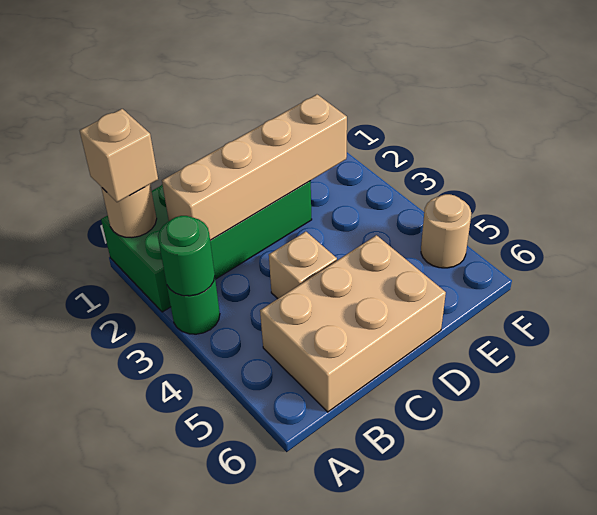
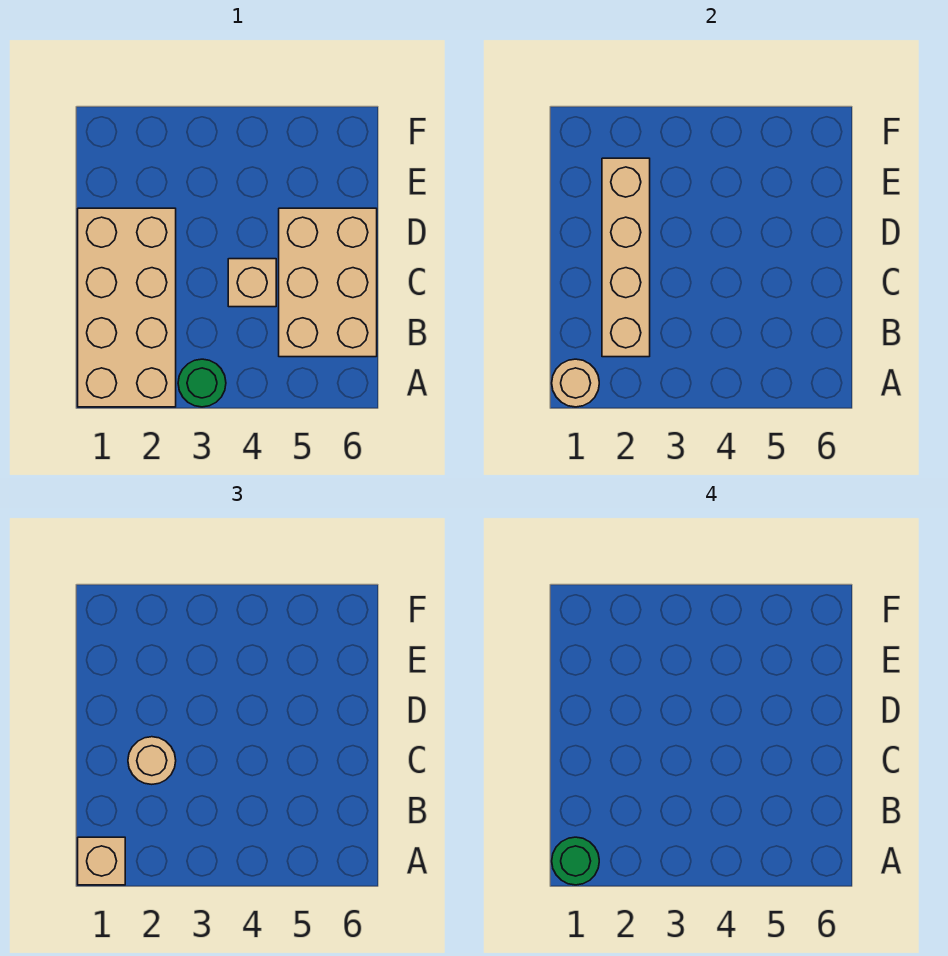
green 2x4 brick [101,181,312,312] -> tan 2x4 brick [78,208,176,407]
green 1x1 round brick [158,216,215,296] -> green 1x1 round brick moved to [552,837,599,885]
tan 1x1 round brick [421,194,471,268] -> tan 1x1 round brick moved to [128,737,176,784]

